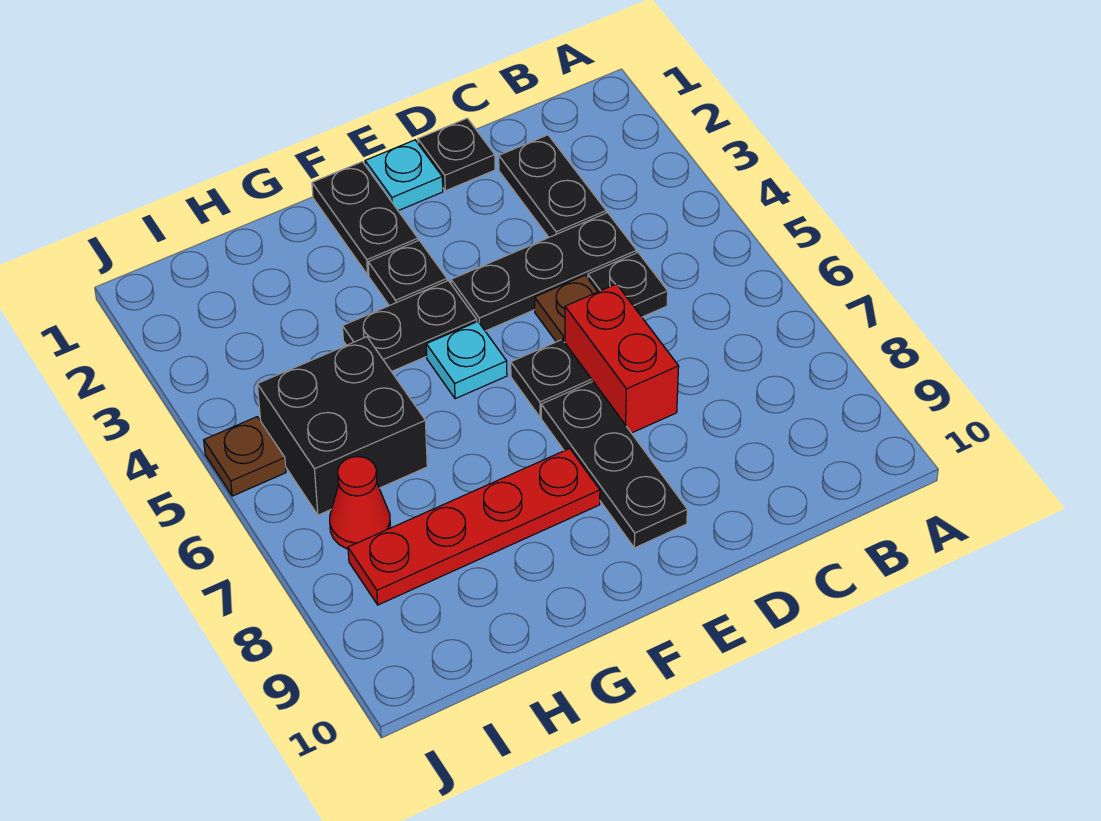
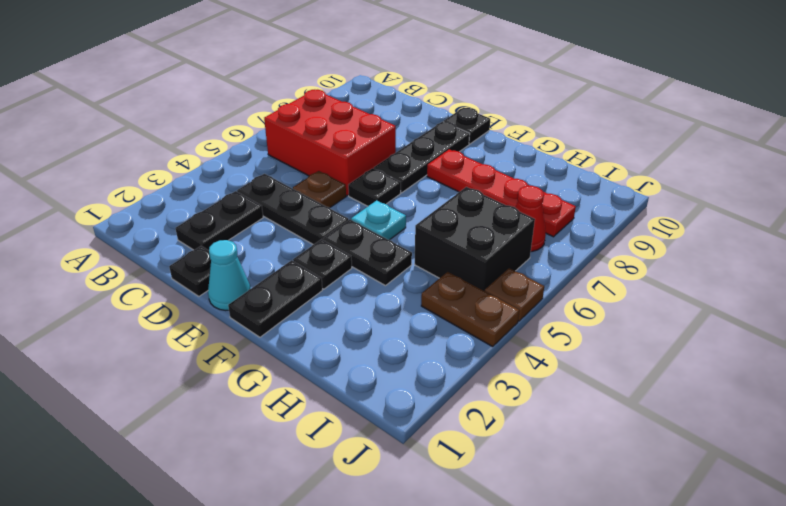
black 1x1 plate [588,253,668,317] -> black 1x1 plate moved to [443,108,490,144]
red 1x2 brick [565,284,679,433] -> red 2x3 brick [264,90,396,196]
cyan 1x1 plate [365,140,443,211] -> cyan 1x1 cone [208,240,251,310]
none -> brown 1x2 plate [421,272,519,347]

